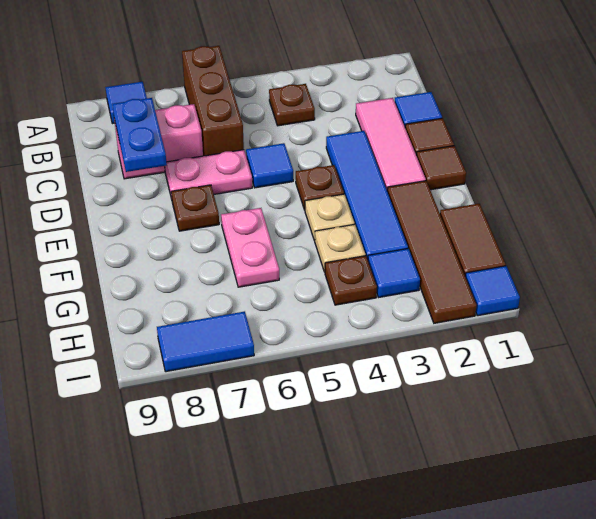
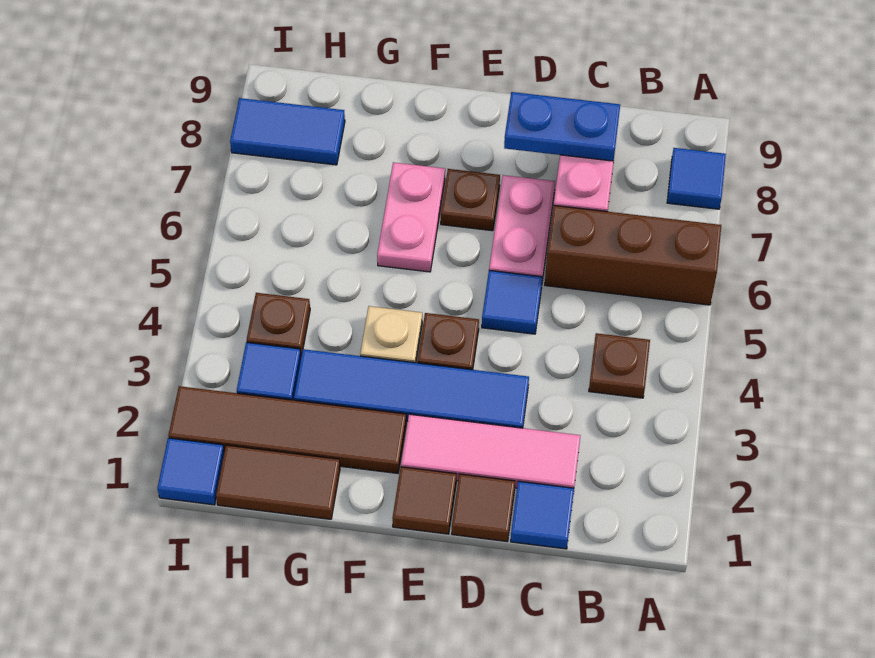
pink 1x2 plate [221,208,279,287] -> pink 1x2 plate turned to [377,162,445,272]
tan 1x1 plate [315,224,366,272] -> none
blue 1x2 tile [157,311,254,372] -> blue 1x2 tile turned to [230,98,345,165]

